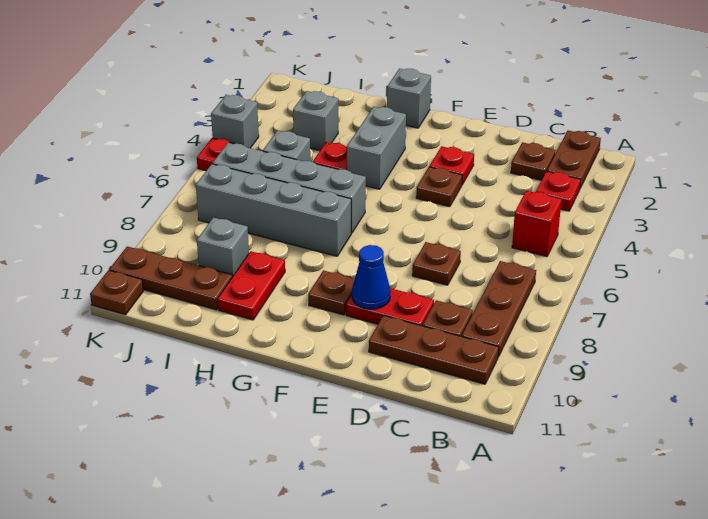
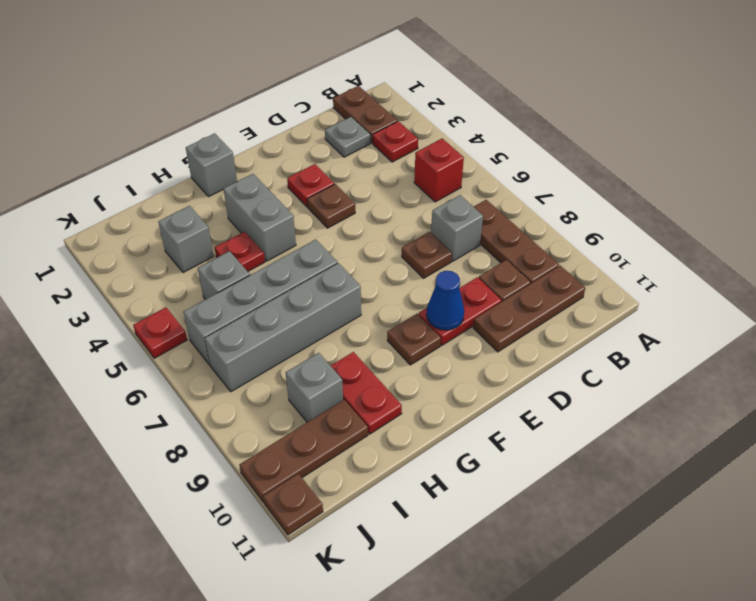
brown 1x1 plate [511,142,555,180] -> grey 1x1 plate [325,117,370,157]
grey 1x1 brick [211,95,259,148] -> grey 1x1 brick moved to [431,195,483,261]

